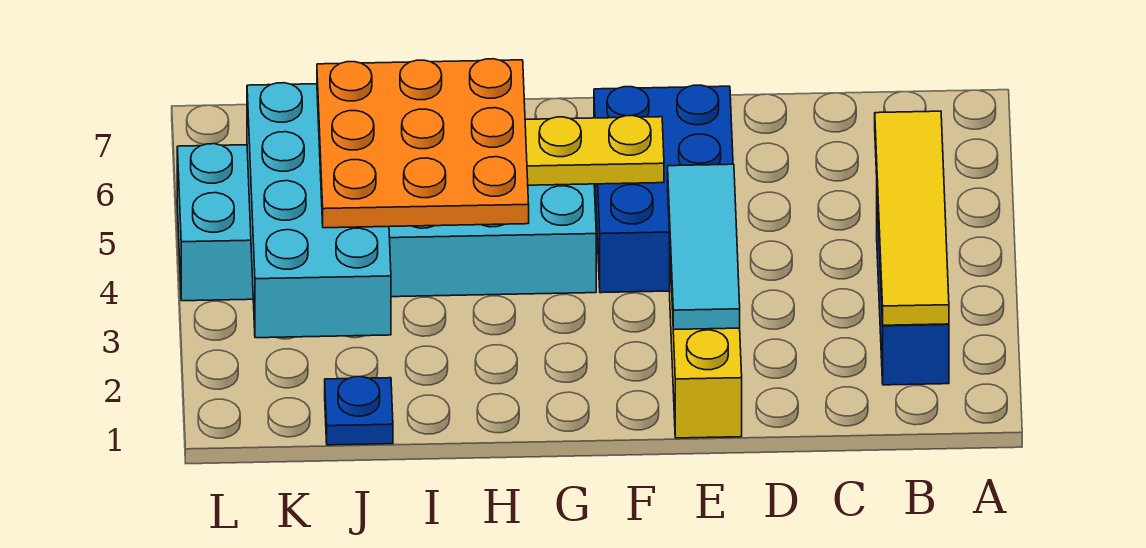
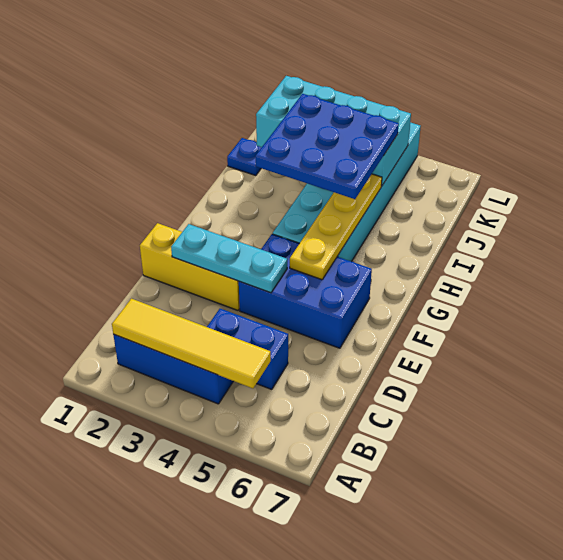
none -> blue 1x2 brick [207,309,288,389]
cyan 1x3 tile [668,164,740,330] -> cyan 1x3 plate [171,224,287,293]
orange 3x3 plate [317,59,529,228] -> blue 3x3 plate [255,94,399,199]

